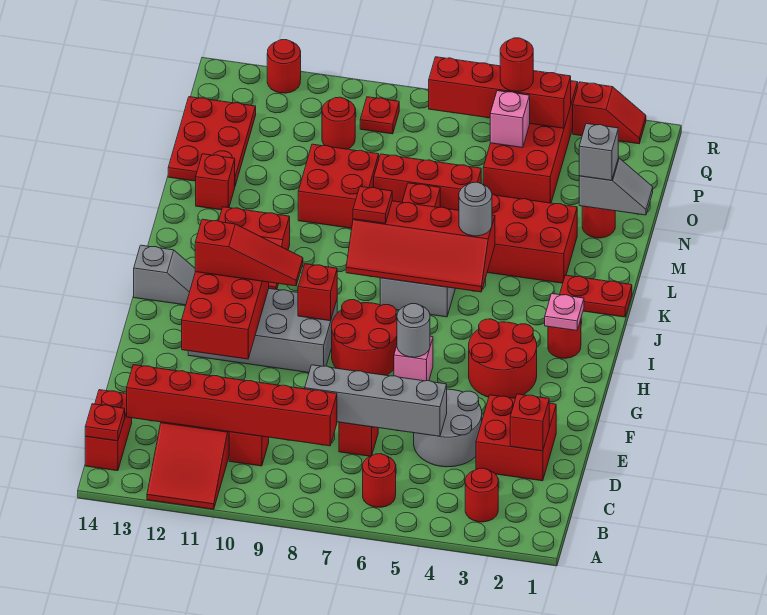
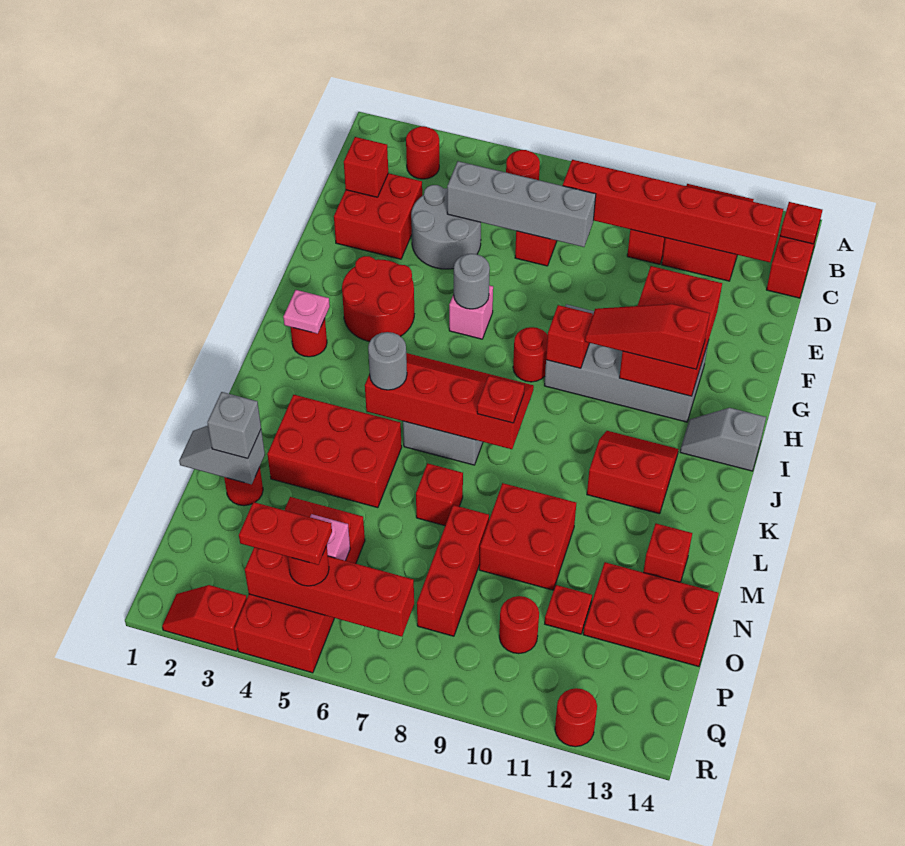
red 2x2 round brick [332,300,397,375] -> red 1x1 round brick [513,327,548,382]
red 1x2 plate [560,275,632,317] -> red 1x2 plate moved to [239,502,332,565]
red 1x3 brick [374,154,481,210] -> red 1x3 brick turned to [417,505,489,636]
red 2x3 plate [168,97,256,186] -> red 2x3 plate turned to [583,562,719,667]
red 1x1 plate [360,97,399,134] -> red 1x1 plate moved to [545,585,592,634]

